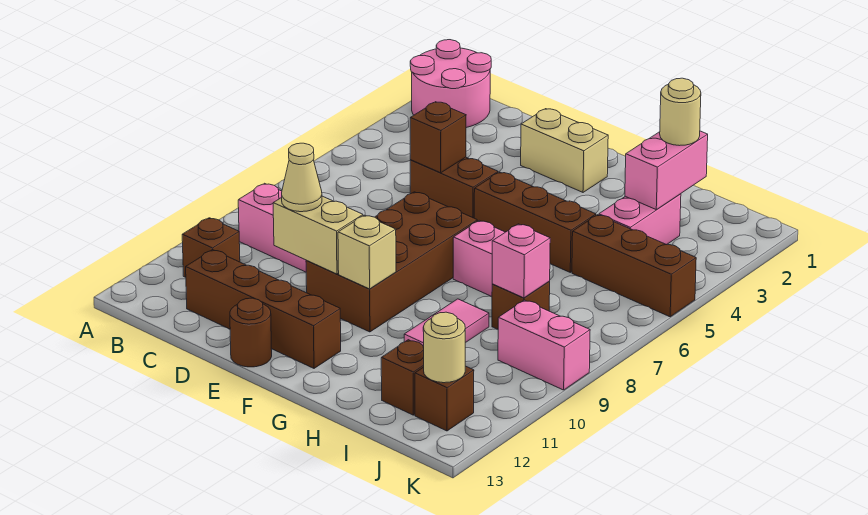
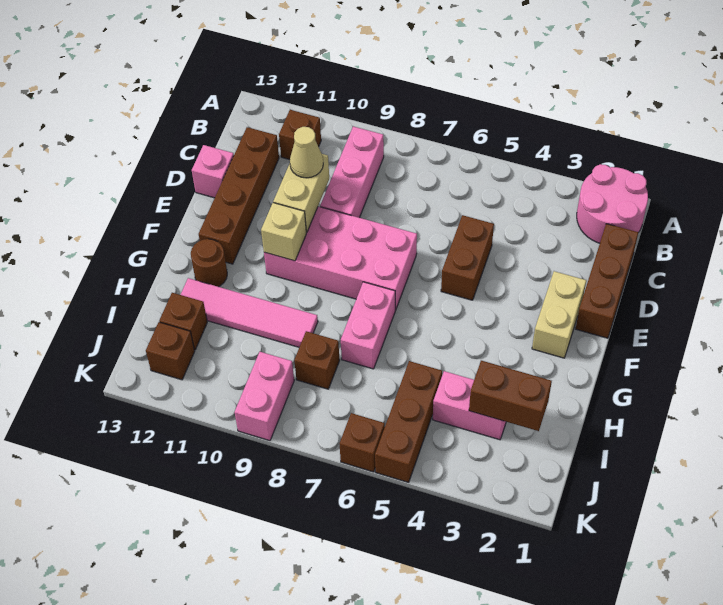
brown 1x1 brick [410,102,466,173] -> brown 1x1 brick moved to [340,413,385,472]
brown 2x4 brick [306,192,477,332] -> pink 2x4 brick [264,206,417,310]
brown 1x1 round brick [230,298,272,367] -> brown 1x1 round brick moved to [191,239,227,287]
brown 1x3 brick [474,172,596,272] -> brown 1x3 brick moved to [576,224,638,338]
pink 1x2 tile [404,299,489,347] -> pink 1x4 tile [181,278,318,347]
pink 1x2 brick [625,131,708,209] -> brown 1x2 brick [469,361,552,431]
tan 1x1 round brick [660,78,701,146] -> none
pink 1x1 brick [492,224,550,298] -> pink 1x1 brick moved to [192,145,234,198]
tan 1x1 round brick [423,312,465,383] -> none

